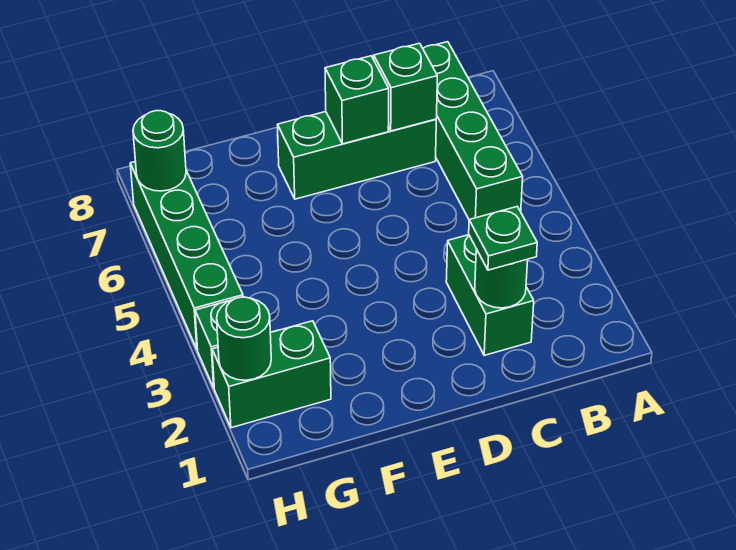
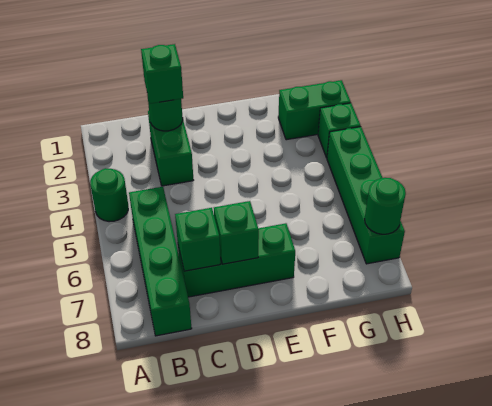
green 1x1 plate [469,207,537,270] -> green 1x1 brick [141,44,183,104]
green 1x1 round brick [217,297,271,380] -> green 1x1 round brick moved to [90,168,128,222]

